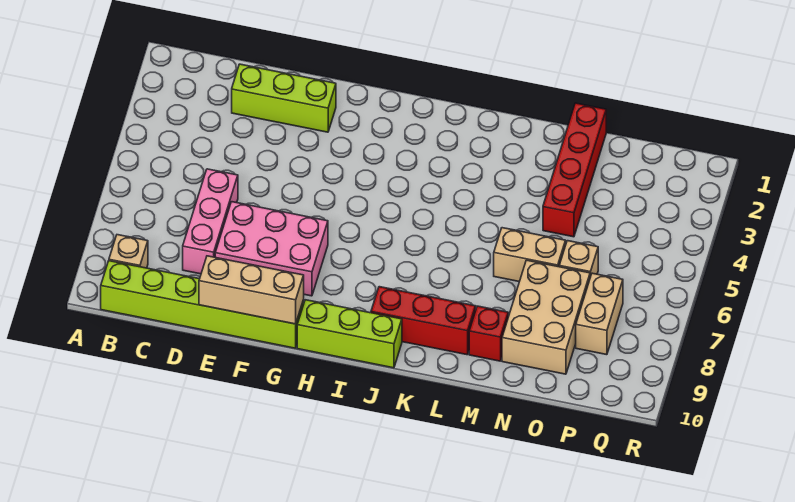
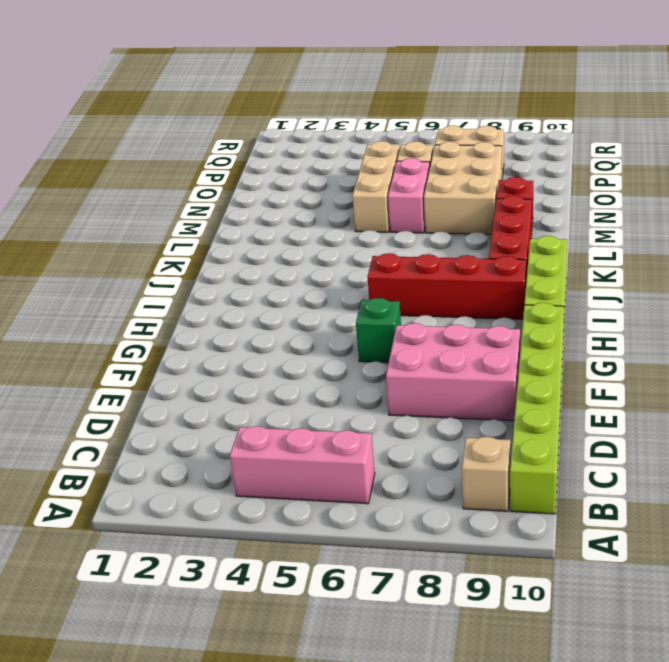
lime 1x3 brick [232,64,336,132] -> none
pink 1x3 brick [183,169,238,274] -> pink 1x3 brick moved to [230,426,375,504]
pink 2x3 brick [215,202,328,296] -> pink 2x3 brick turned to [386,323,520,421]
tan 1x3 brick [199,256,304,324] -> tan 1x3 brick moved to [352,141,400,232]
none -> green 1x1 brick [356,298,401,363]
tan 1x2 brick [494,228,566,282] -> pink 1x2 brick [388,158,430,233]
red 1x4 brick [543,103,606,237] -> red 1x4 brick moved to [368,253,526,319]
tan 2x3 brick [502,260,590,374] -> tan 2x3 brick turned to [424,142,502,234]

